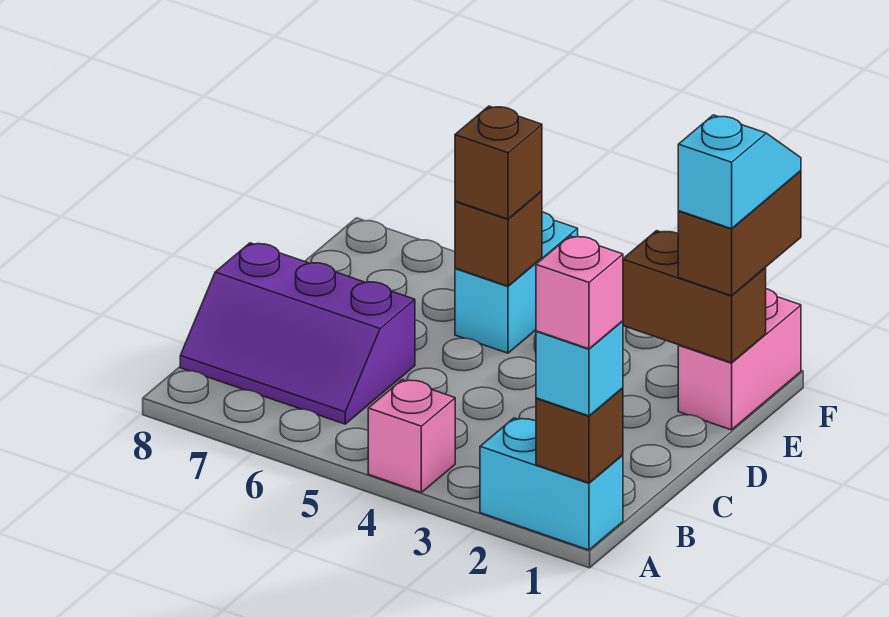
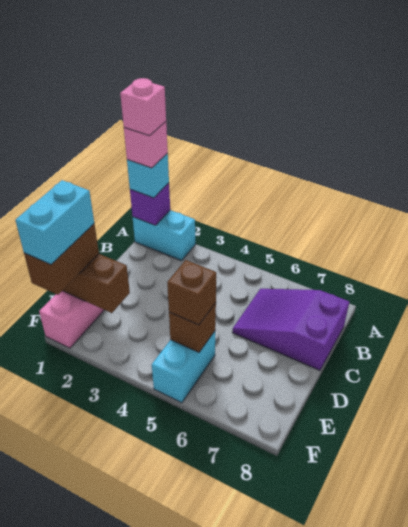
brown 1x1 brick [536,388,623,483] -> purple 1x1 brick [130,183,170,225]
pink 1x1 brick [368,380,455,492] -> pink 1x1 brick moved to [120,78,166,136]
purple 2x3 slope [180,243,415,424] -> purple 2x3 slope turned to [232,289,349,370]
cyan 1x2 slope [678,115,801,229] -> cyan 1x2 brick [15,180,94,264]

